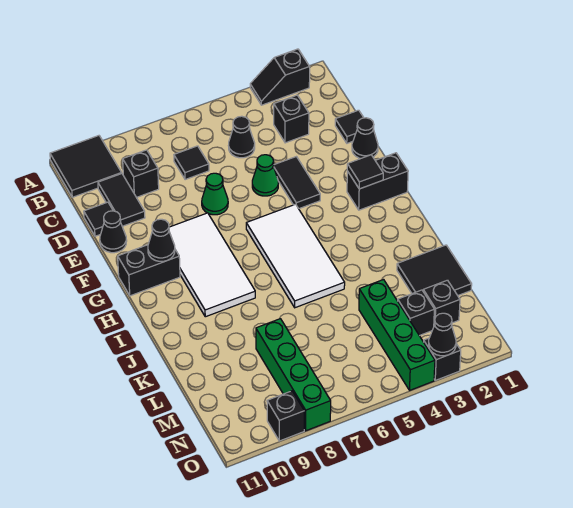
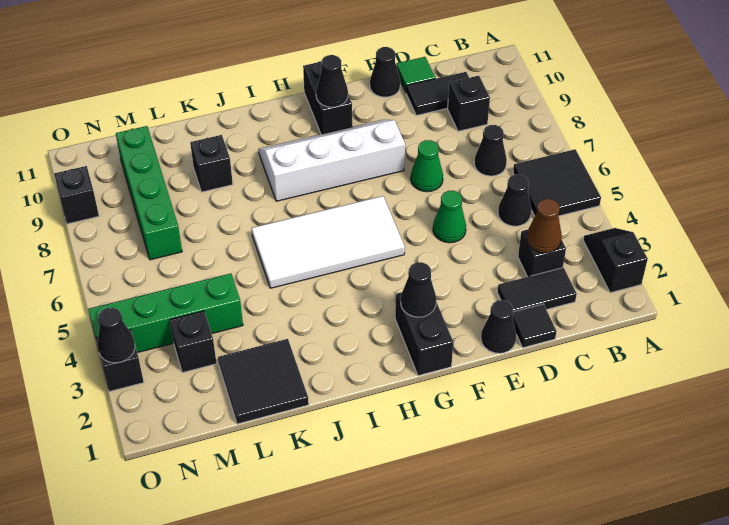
black 2x2 tile [50,136,122,197] -> black 2x2 tile moved to [513,149,601,216]
none -> brown 1x1 cone [526,199,562,253]
black 1x1 tile [174,146,209,180] -> black 1x1 cone [474,125,507,176]
black 1x1 tile [84,202,113,236] -> green 1x1 tile [396,57,435,92]
black 1x2 tile [274,157,320,209] -> black 1x2 tile moved to [497,268,577,312]
white 2x4 tile [169,213,255,317] -> white 2x4 slope [258,119,405,201]
black 1x1 tile [347,155,383,189] -> black 1x1 cone [401,262,436,317]
green 1x4 brick [256,319,331,431] -> green 1x4 brick turned to [116,126,182,260]
black 1x1 brick [423,280,460,325] -> black 1x1 brick moved to [190,135,233,192]

